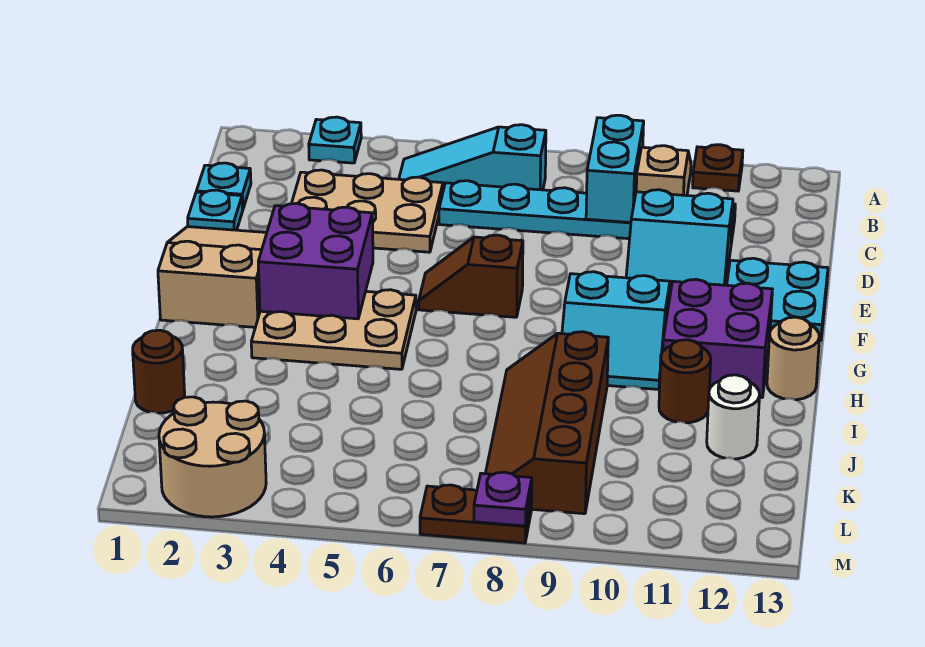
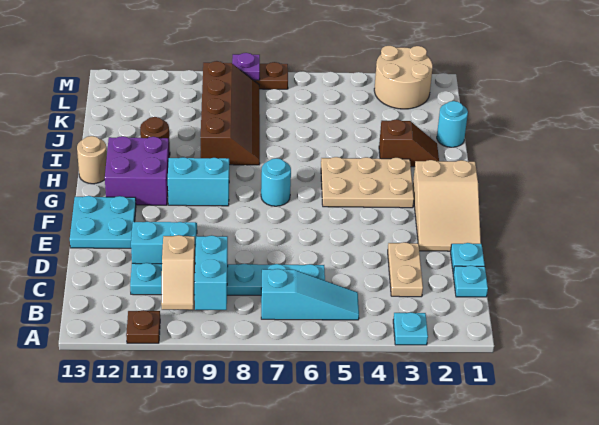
tan 2x3 plate [292,170,443,252] -> tan 1x2 plate [388,242,423,297]
purple 2x2 brick [258,203,373,319] -> none
brown 1x2 slope [419,235,523,317] -> brown 1x2 slope moved to [379,120,439,167]
none -> cyan 1x1 round brick [261,158,291,206]
brown 1x1 round brick [133,330,185,413] -> cyan 1x1 round brick [437,101,468,147]
white 1x1 round brick [707,375,760,459] -> none

